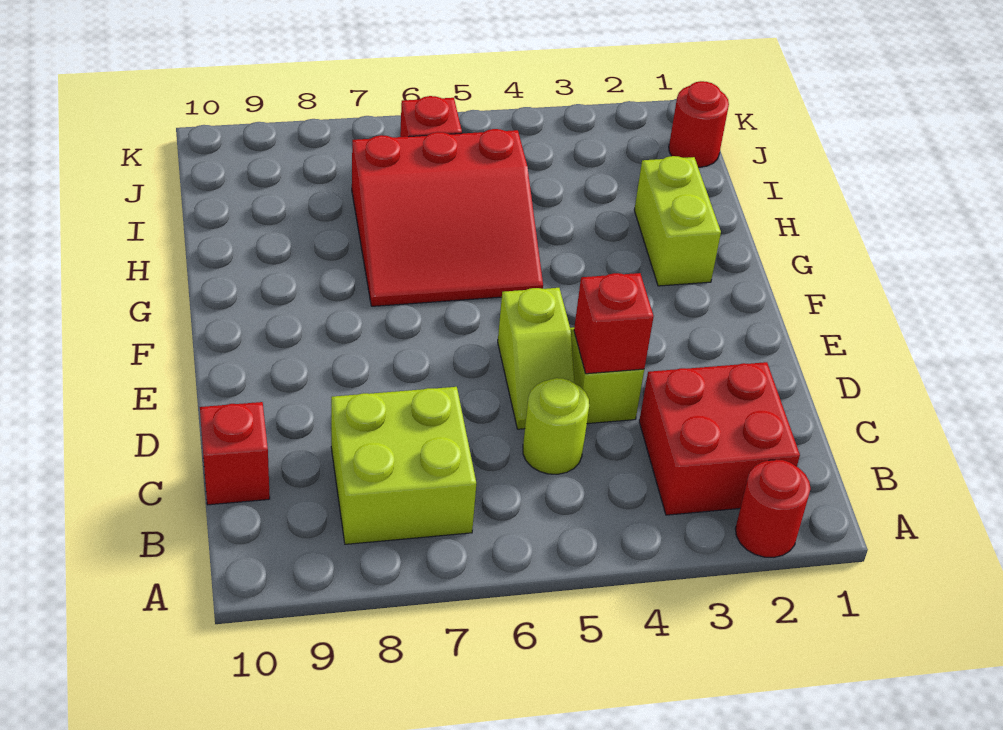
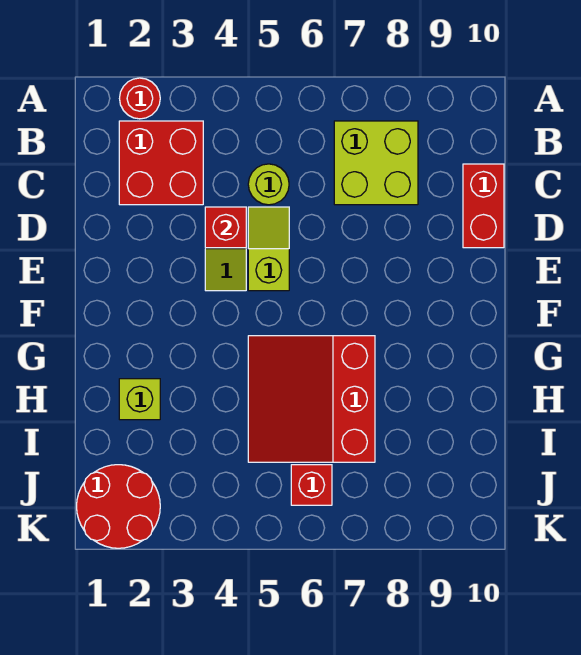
red 1x1 brick [200,402,270,505] -> red 1x2 brick [463,164,504,248]
lime 1x2 brick [634,156,721,286] -> lime 1x1 brick [119,379,160,420]
red 3x3 slope [352,129,543,306] -> red 3x3 slope turned to [248,336,375,462]
red 1x1 round brick [669,81,729,167] -> red 2x2 round brick [77,465,160,548]

